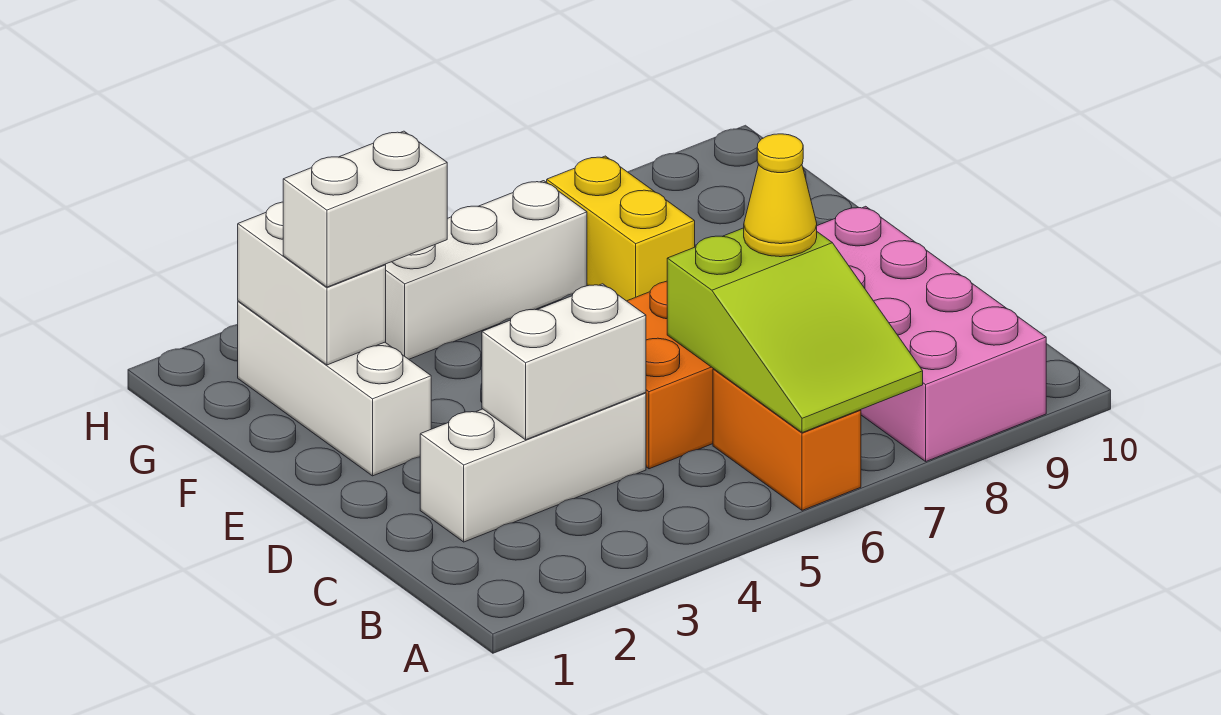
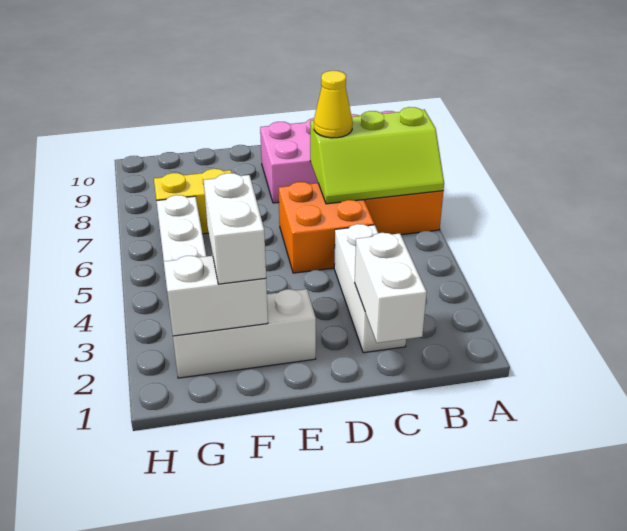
lime 2x3 slope [667,228,923,433] -> lime 2x3 slope turned to [310,107,444,204]
white 1x2 brick [482,284,646,440] -> white 1x2 brick moved to [355,233,427,343]

